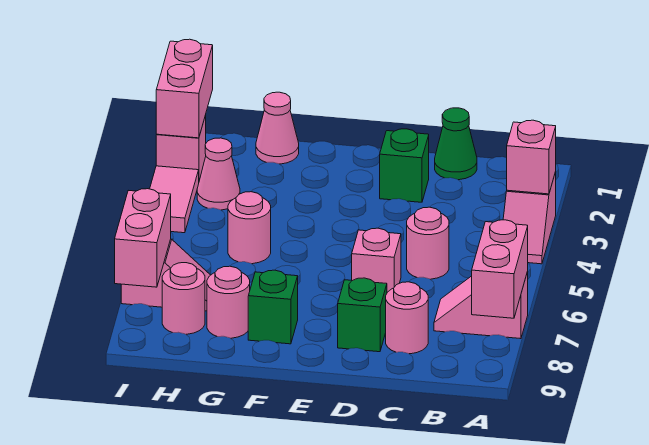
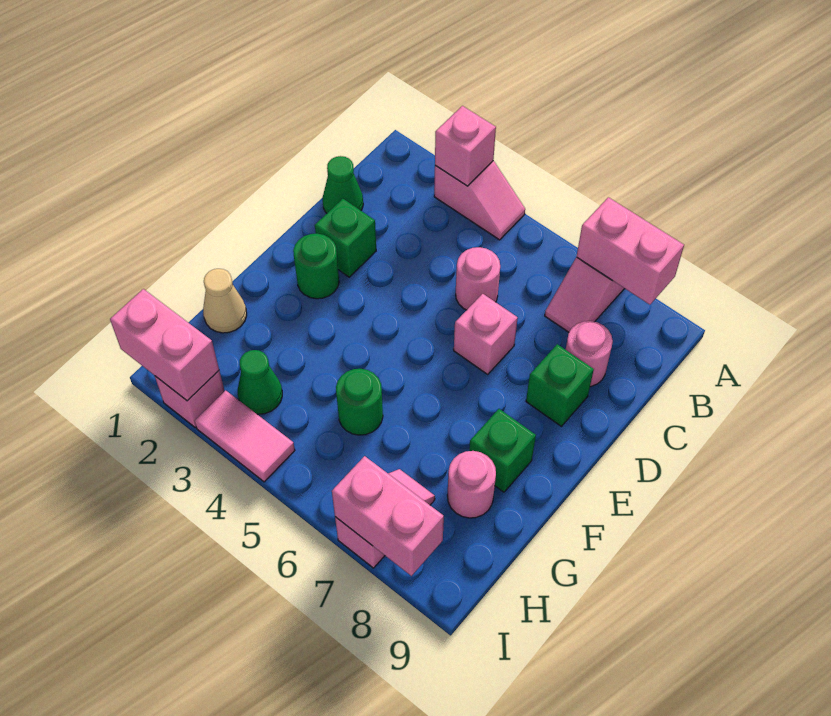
none -> green 1x1 round brick [293,234,339,299]
pink 1x1 cone [256,92,299,164] -> tan 1x1 cone [203,269,247,333]
pink 1x1 round brick [228,192,271,264] -> green 1x1 round brick [336,369,383,435]
pink 1x1 cone [197,138,240,210] -> green 1x1 cone [238,350,282,414]
pink 1x1 round brick [162,263,205,334] -> none

